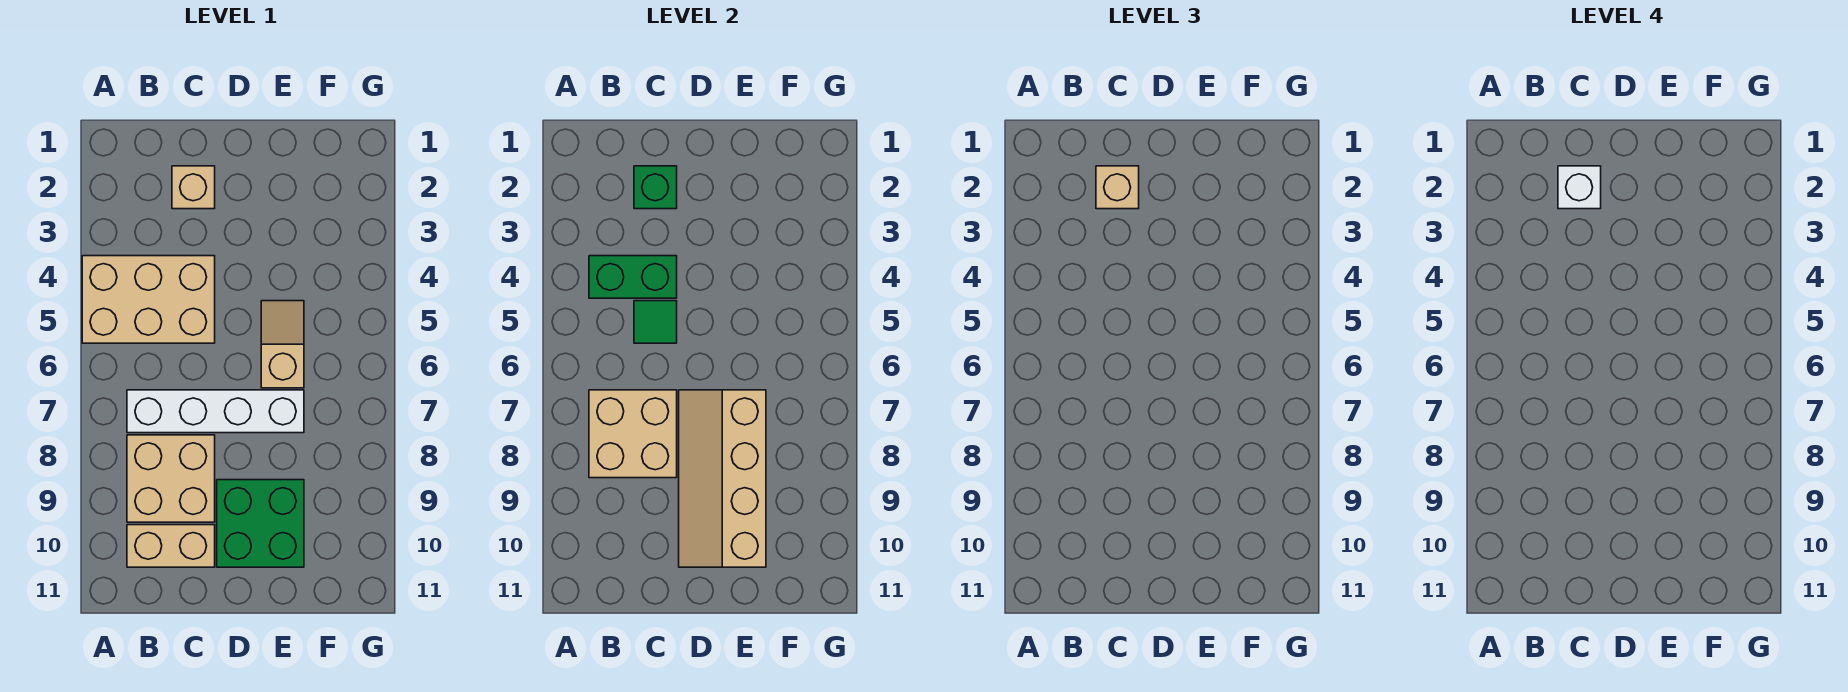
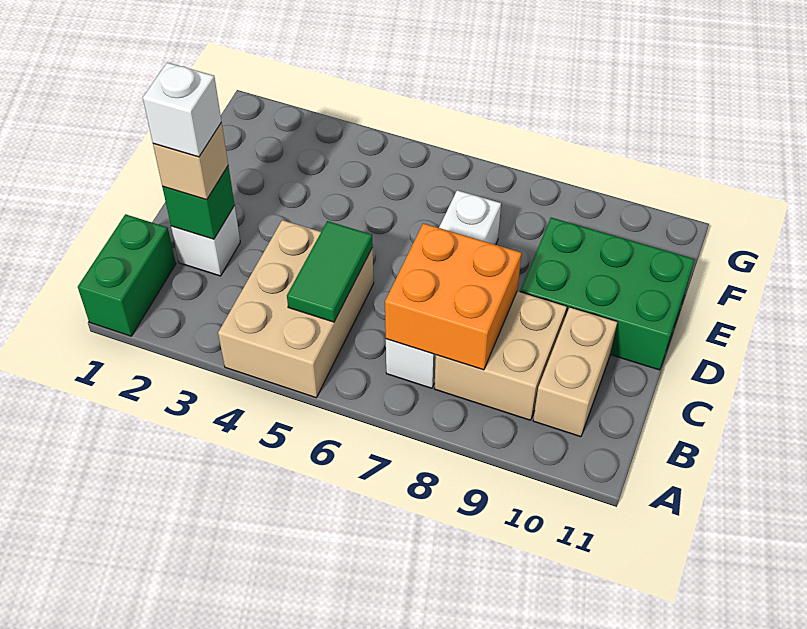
green 1x2 brick [589,256,677,298] -> green 1x2 brick moved to [78,214,176,336]
tan 2x2 brick [589,390,677,478] -> orange 2x2 brick [385,223,521,370]
tan 1x1 brick [172,166,215,209] -> white 1x1 brick [171,206,240,276]
green 1x1 tile [634,301,677,343] -> green 1x2 tile [287,221,373,322]
tan 2x4 slope [679,390,766,567] -> none
green 2x2 brick [217,480,304,567] -> green 2x3 brick [520,218,695,370]
tan 1x2 slope [261,301,304,388] -> none

